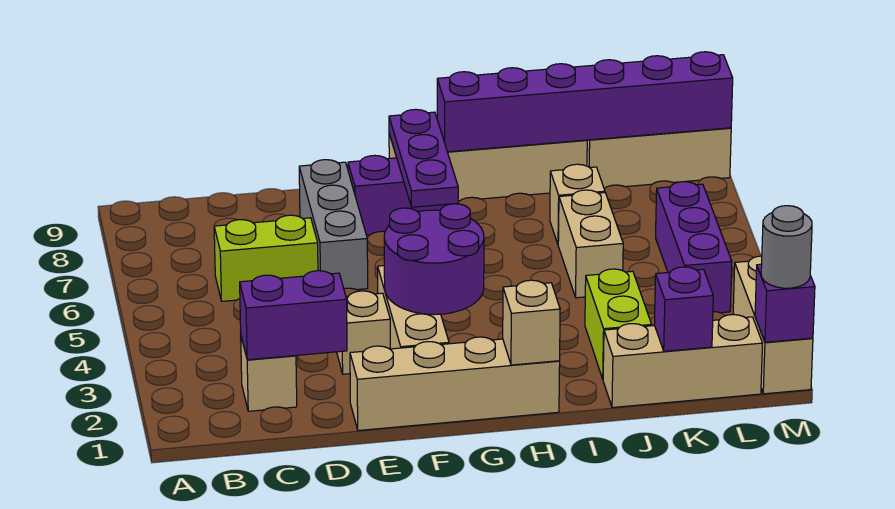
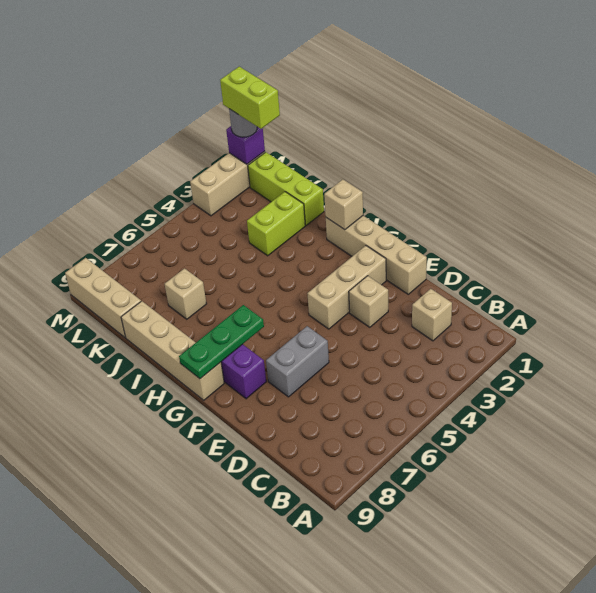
purple 1x2 brick [240,271,347,360] -> none
lime 1x2 brick [214,215,318,301] -> lime 1x2 brick moved to [220,67,280,129]
grey 1x3 brick [299,160,368,290] -> grey 1x2 brick [266,326,329,397]
purple 2x2 round brick [384,204,484,315] -> none
purple 1x3 plate [389,109,458,207] -> green 1x3 plate [179,305,264,379]
purple 1x6 brick [437,52,733,152] -> none
tan 1x3 brick [603,315,763,408] -> lime 1x3 brick [248,152,324,225]
tan 1x2 brick [558,190,623,298] -> none
purple 1x1 brick [654,267,713,351] -> none
purple 1x3 brick [656,182,732,313] -> none

